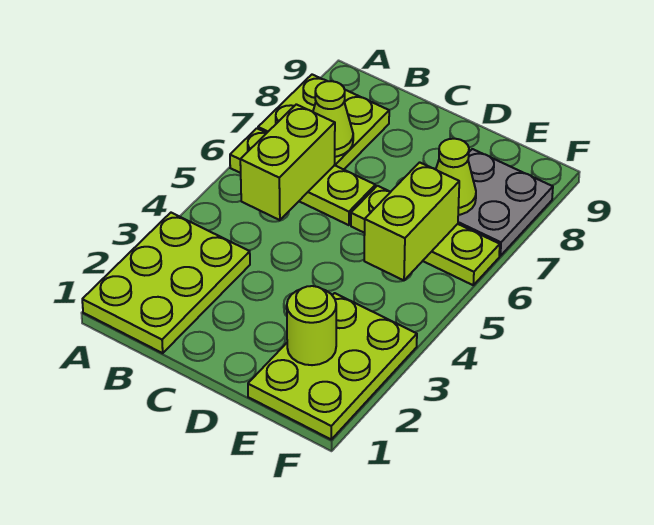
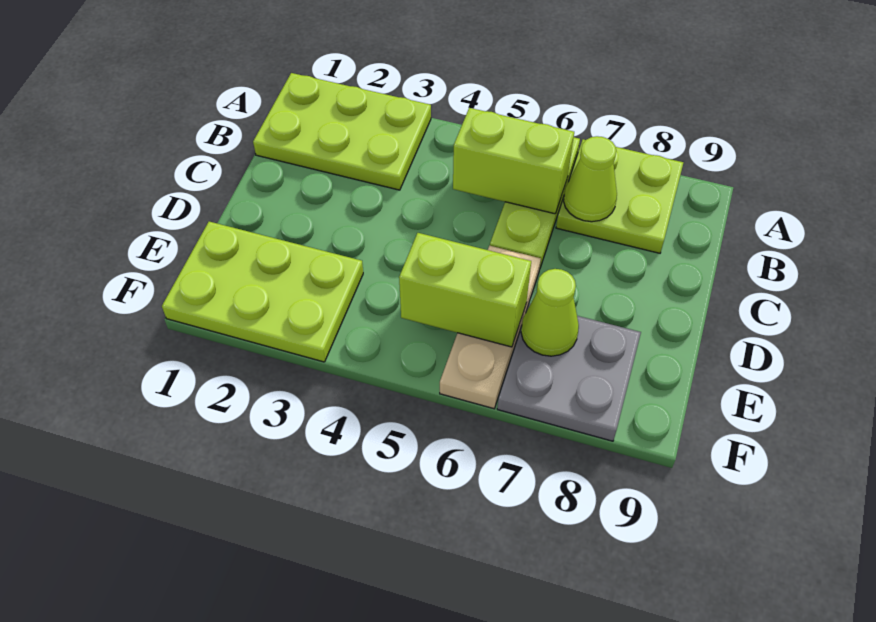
lime 1x3 plate [351,186,500,285] -> tan 1x3 plate [440,246,541,409]
lime 1x1 round brick [287,286,336,365] -> none

